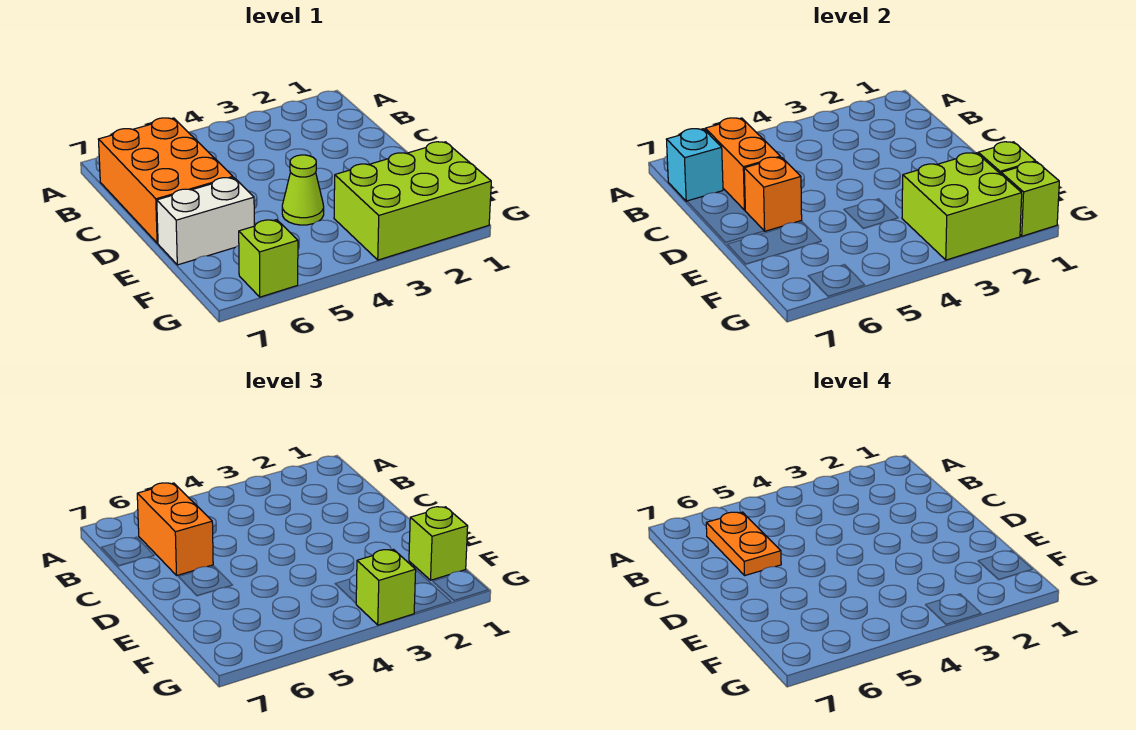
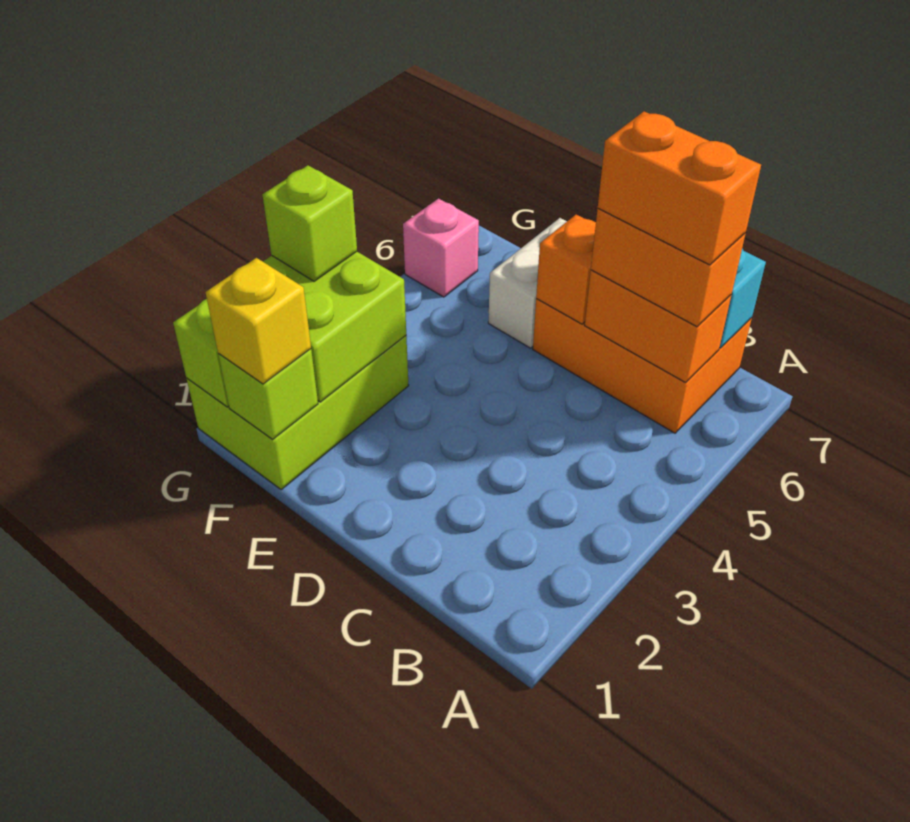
orange 1x2 plate [706,512,781,575] -> orange 1x2 brick [598,111,761,265]
lime 1x1 cone [282,155,324,225] -> none
lime 1x1 brick [409,507,468,580] -> yellow 1x1 brick [205,258,311,384]
lime 1x1 brick [239,220,298,297] -> pink 1x1 brick [403,199,479,297]

